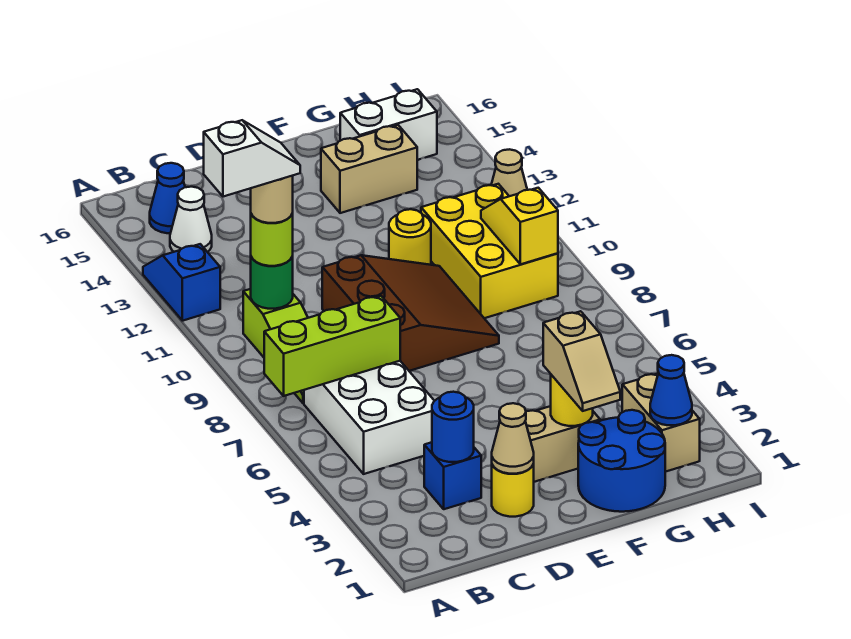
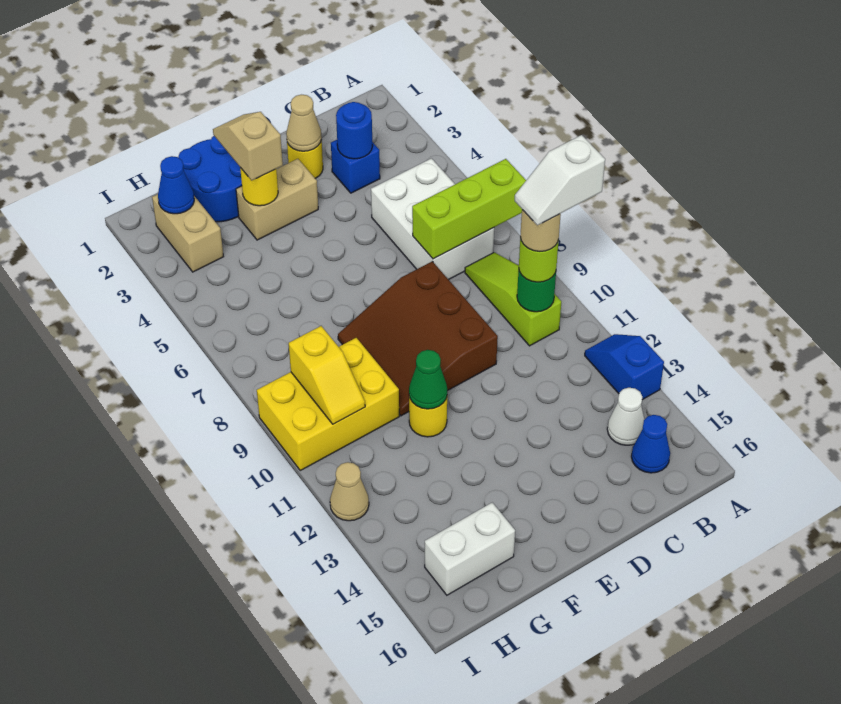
blue 1x2 slope [143,244,220,321] -> blue 1x2 slope turned to [585,334,664,400]
none -> green 1x1 cone [409,350,447,409]
tan 1x2 brick [321,125,417,213] -> none
yellow 2x3 brick [421,184,558,318] -> yellow 2x3 brick turned to [257,338,399,470]

